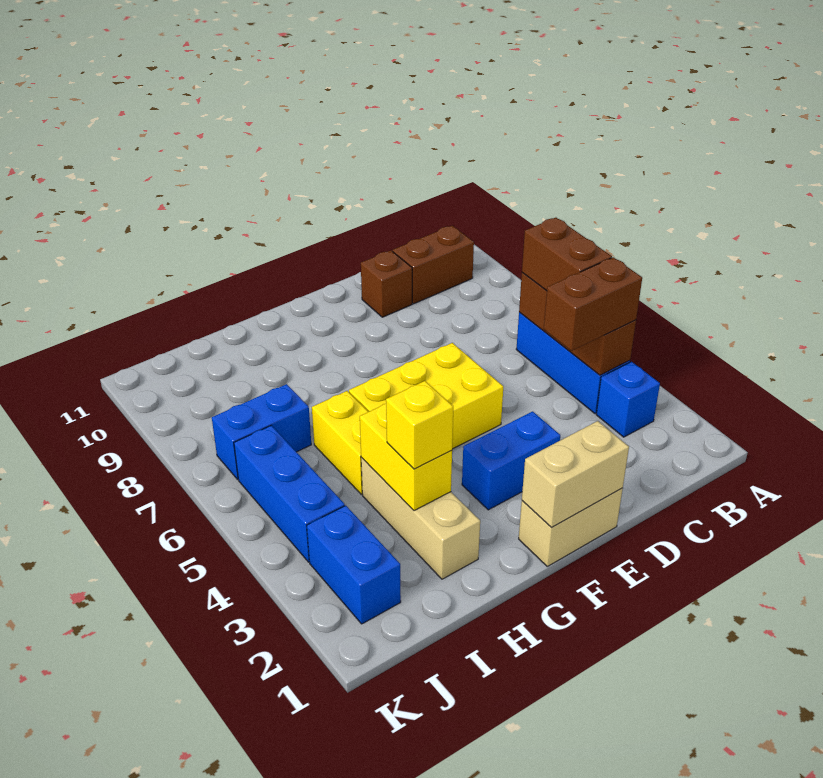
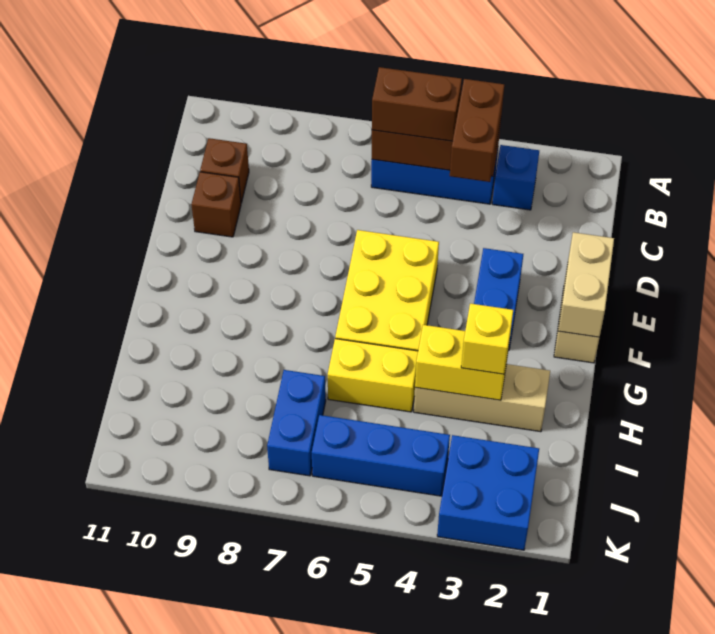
brown 1x2 brick [393,226,474,304] -> brown 1x1 brick [200,138,249,203]
blue 1x2 brick [307,505,401,624] -> blue 2x2 brick [437,435,539,550]

